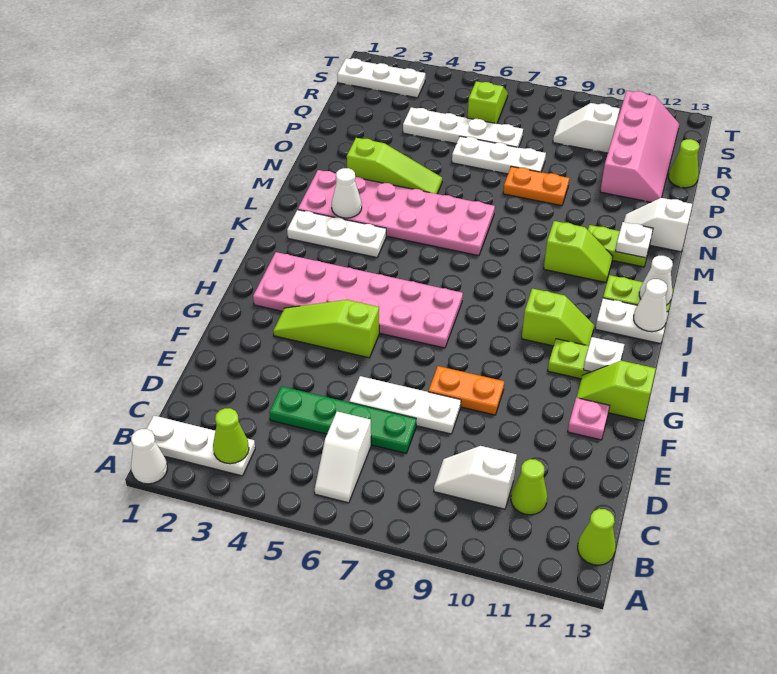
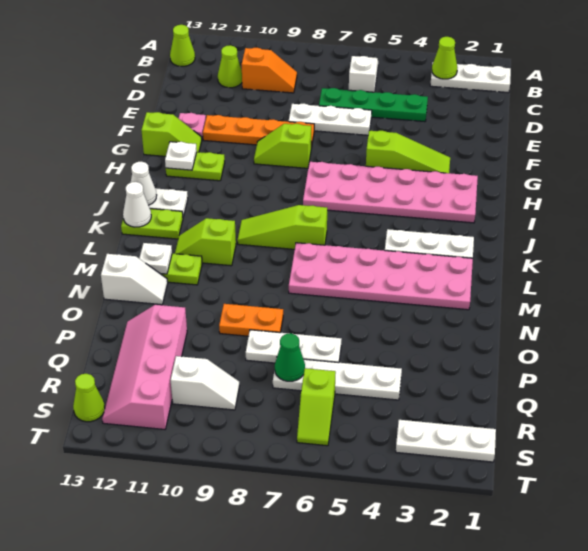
white 1x1 cone [131,429,167,484] -> none
white 1x2 slope [434,446,517,509] -> orange 1x2 slope [242,48,297,93]
orange 1x2 plate [428,366,504,415] -> orange 1x4 plate [203,115,314,148]
lime 1x2 slope [522,289,594,346] -> lime 1x2 slope moved to [254,124,311,168]
white 1x1 cone [332,168,362,218] -> none
lime 1x3 slope [347,138,442,194] -> lime 1x3 slope moved to [237,205,327,249]
none -> green 1x1 cone [275,333,305,381]
lime 1x1 cone [669,139,699,188] -> lime 1x1 cone moved to [73,374,105,422]

